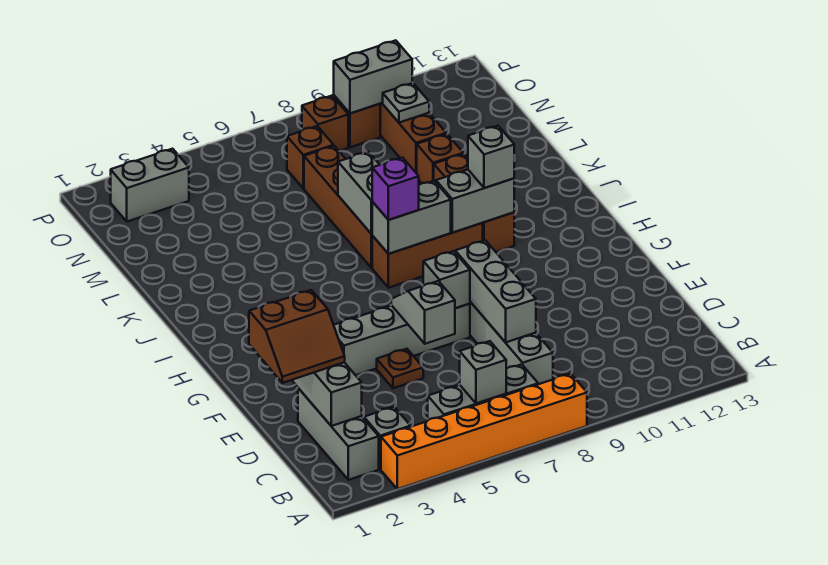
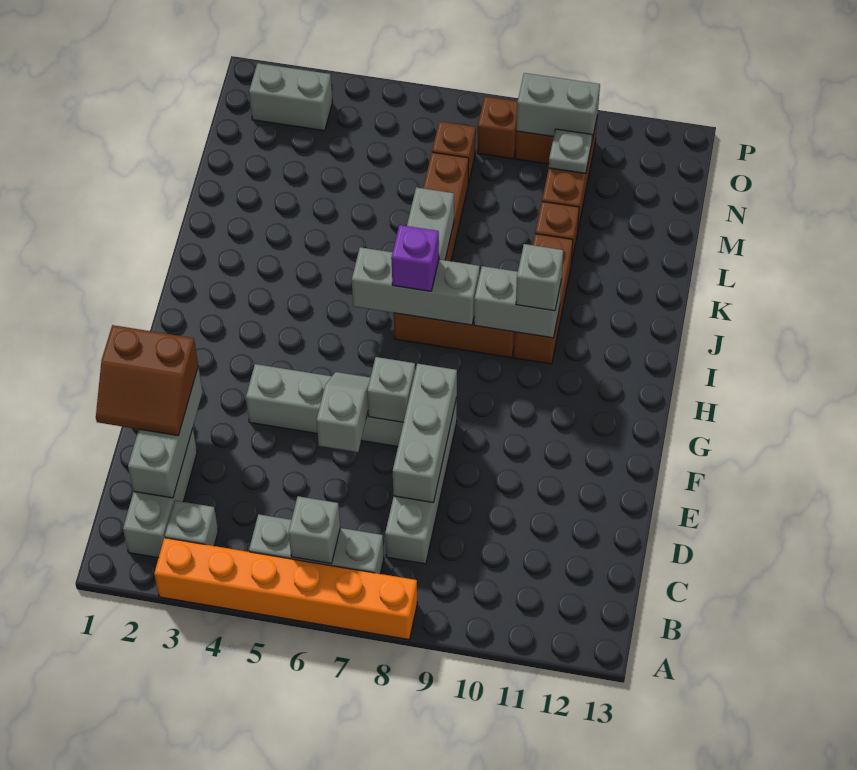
brown 1x1 plate [377,349,423,388] -> none
grey 1x2 brick [372,181,451,254] -> grey 1x3 brick [352,247,480,325]

